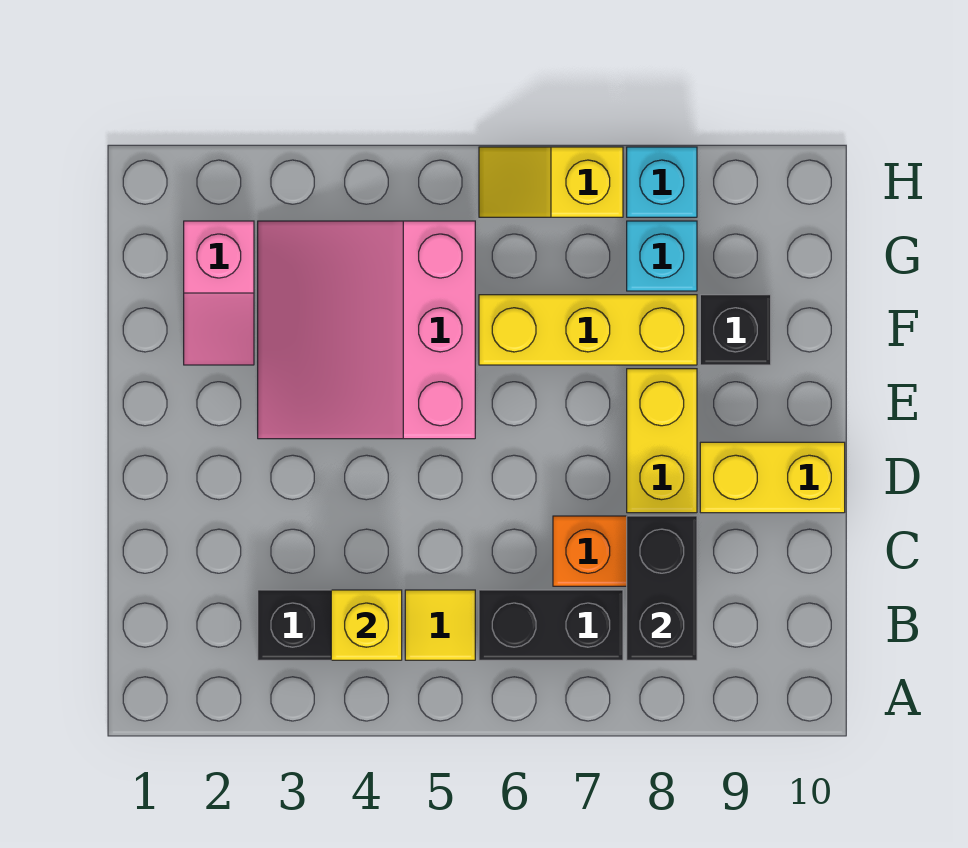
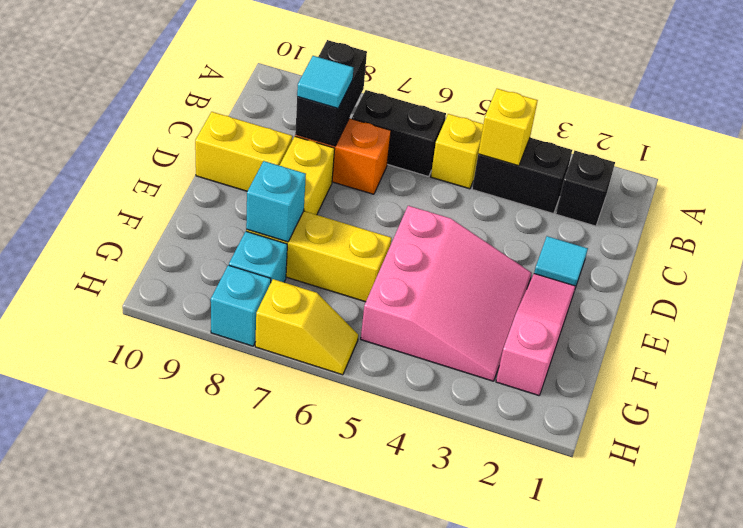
yellow 1x1 tile [405,590,475,660] -> yellow 1x1 brick [431,114,483,189]
none -> cyan 1x1 tile [297,56,353,108]
none -> cyan 1x1 tile [534,236,588,286]
pink 1x2 slope [184,221,254,365] -> pink 1x3 slope [496,274,576,396]
none -> cyan 1x1 brick [246,161,306,242]
black 1x1 brick [700,295,771,365] -> black 1x1 brick moved to [556,151,615,226]

